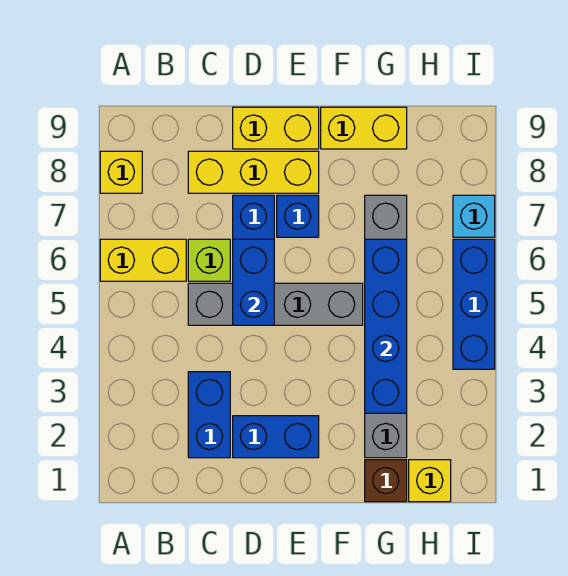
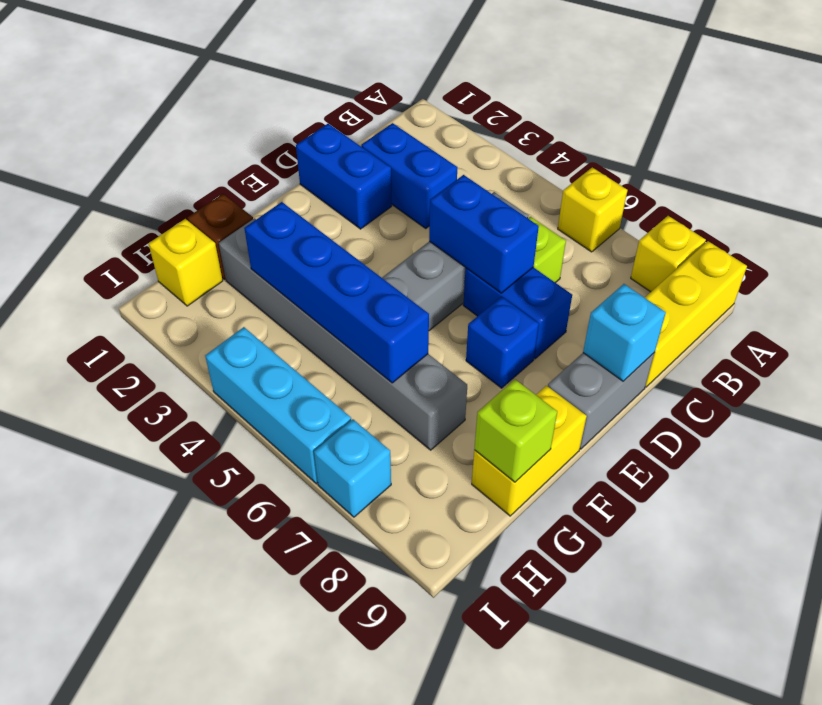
yellow 1x2 brick [100,239,186,281] -> yellow 1x1 brick [558,167,628,252]
yellow 1x3 brick [188,151,319,193] -> yellow 1x3 brick moved to [645,241,747,387]
blue 1x2 brick [233,416,319,458] -> blue 1x2 brick turned to [296,124,392,229]
yellow 1x2 brick [233,107,319,149] -> grey 1x2 brick [548,353,654,449]
none -> cyan 1x1 brick [583,284,666,381]
none -> lime 1x1 brick [474,380,557,482]
blue 1x3 brick [453,239,495,369] -> cyan 1x3 brick [205,327,351,484]

